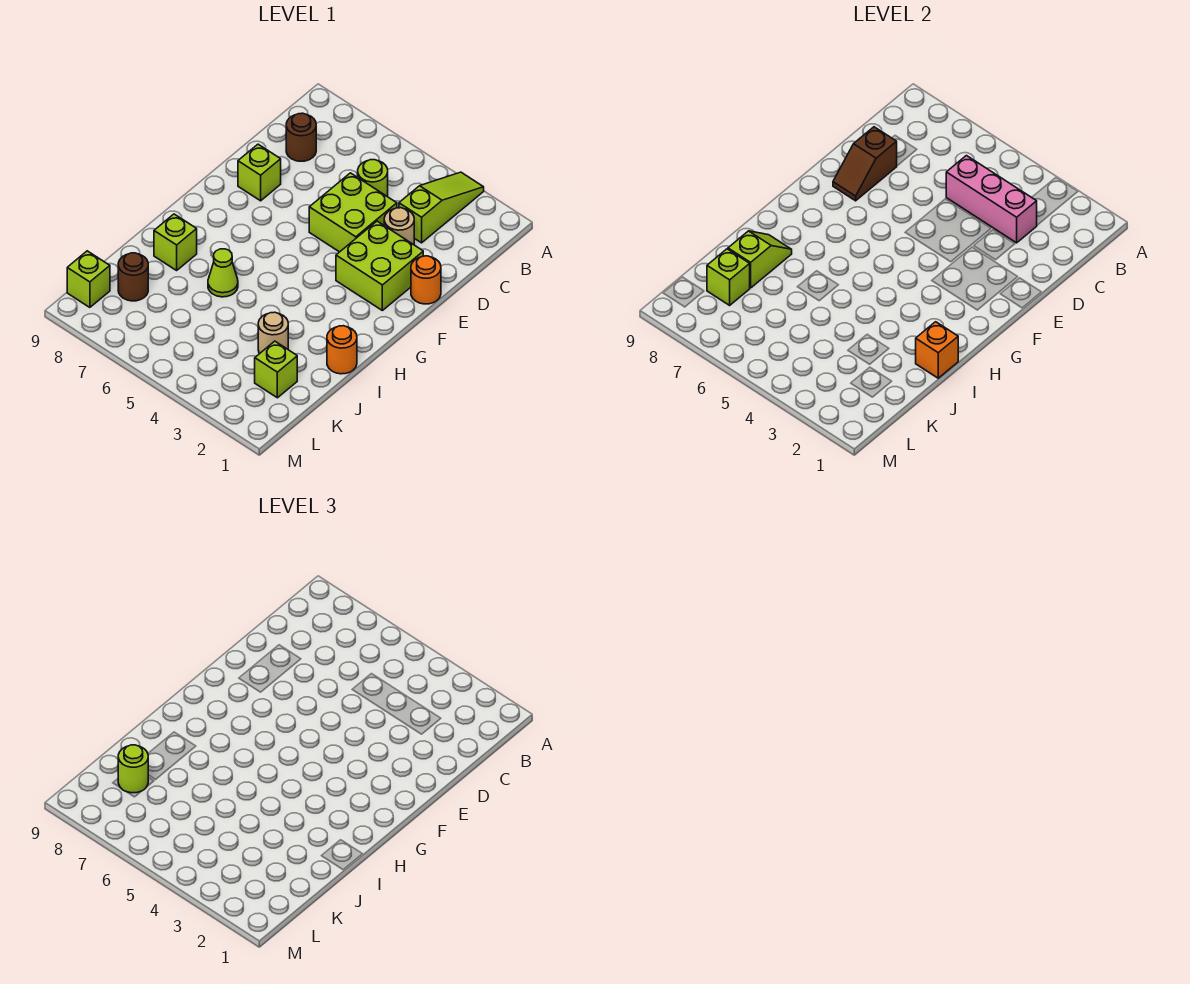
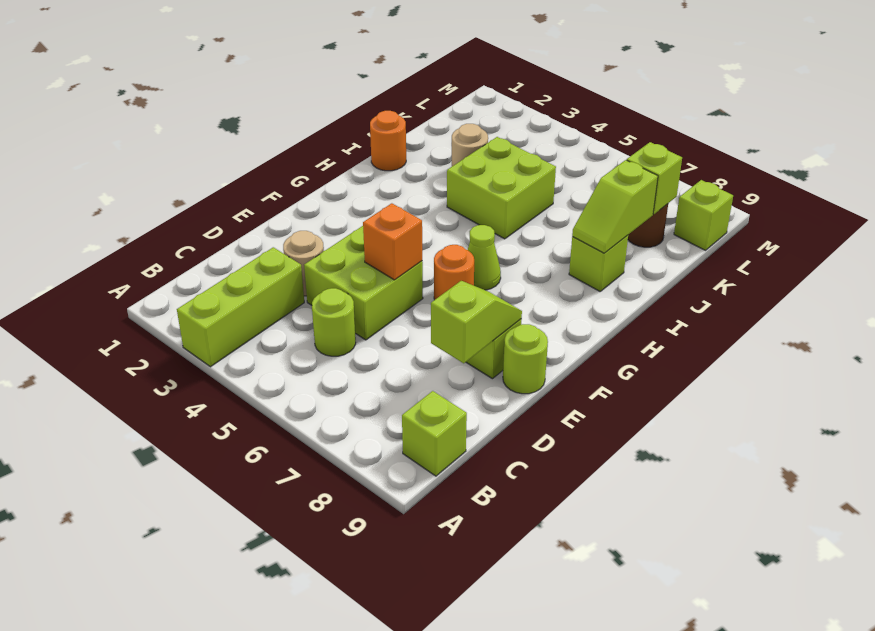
lime 1x3 slope [399,172,484,243] -> lime 1x3 brick [177,247,304,367]
pink 1x3 brick [946,156,1037,243] -> none
brown 1x1 round brick [286,113,316,161] -> none
brown 1x2 slope [833,127,897,201] -> lime 1x2 slope [431,281,522,363]
orange 1x1 round brick [411,256,441,304] -> orange 1x1 round brick moved to [434,245,474,300]
lime 2x2 brick [336,221,423,310] -> lime 2x2 brick moved to [447,137,556,239]
orange 1x1 brick [916,322,958,378] -> orange 1x1 brick moved to [363,203,422,280]
lime 1x1 cone [208,249,238,297] -> lime 1x1 cone moved to [468,225,501,290]
lime 1x1 brick [255,341,297,398] -> lime 1x1 brick moved to [402,391,467,476]
lime 1x1 round brick [118,745,148,793] -> lime 1x1 round brick moved to [503,324,548,394]

